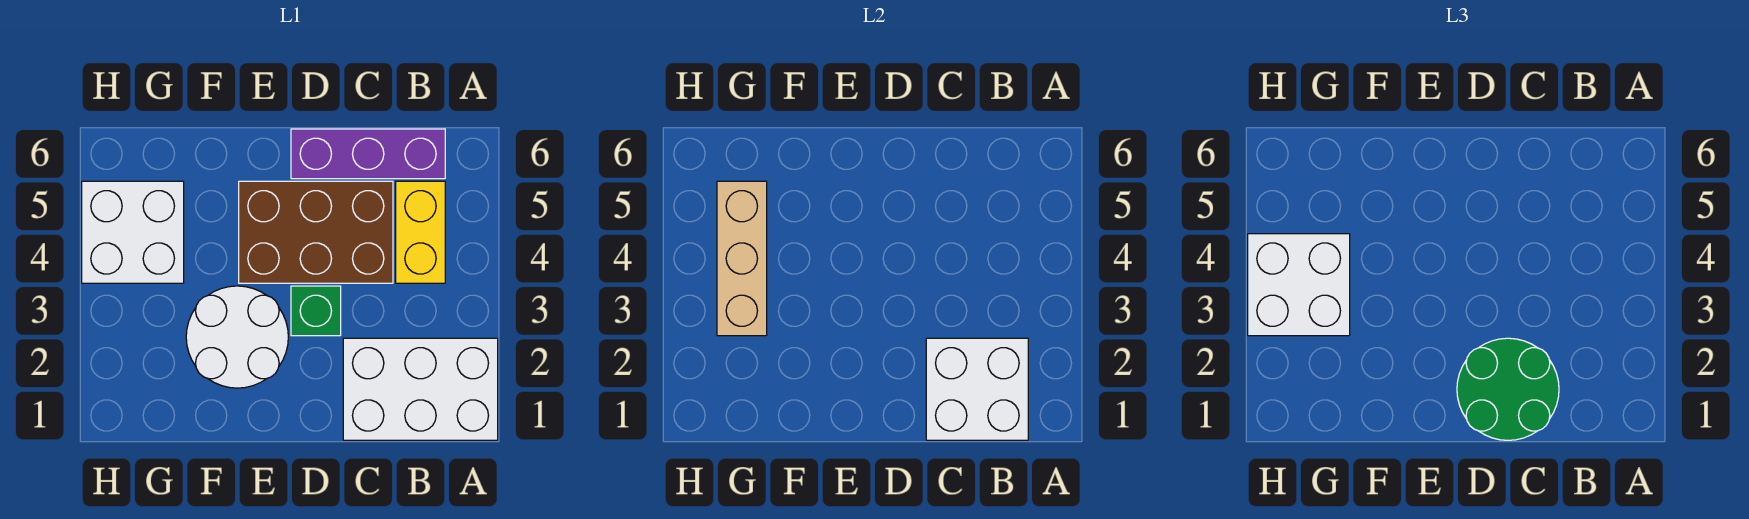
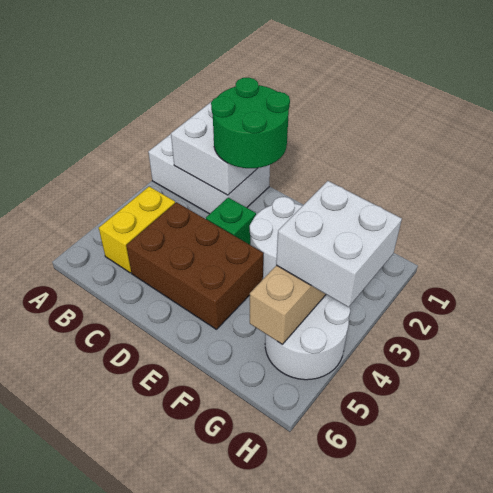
purple 1x3 brick [291,129,445,179] -> none
white 2x2 brick [82,181,184,283] -> white 2x2 round brick [265,295,350,380]

